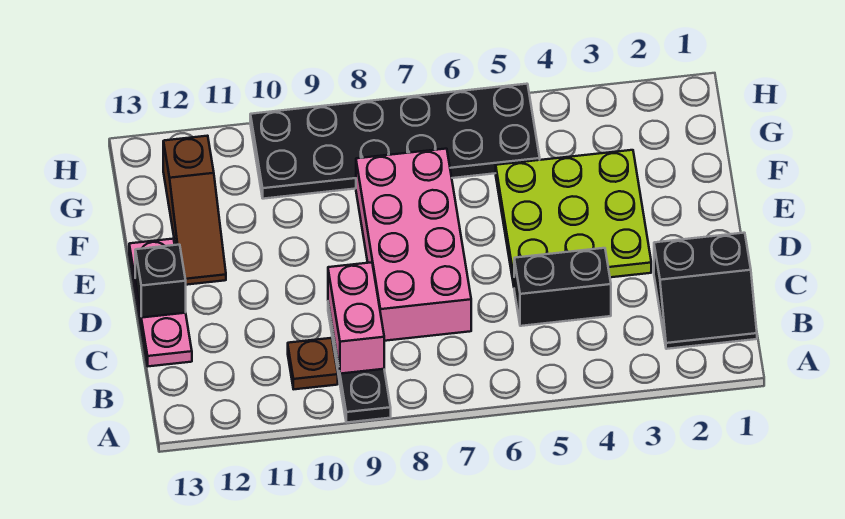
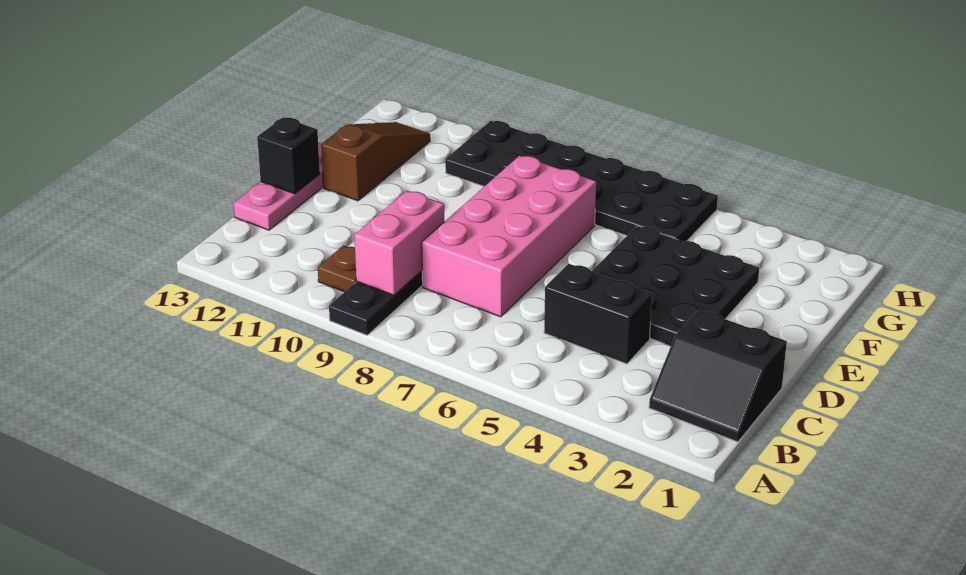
lime 3x3 plate [496,150,651,285] -> black 3x3 plate [592,226,759,346]
brown 1x3 slope [163,136,226,285] -> brown 1x3 slope turned to [321,122,430,201]

